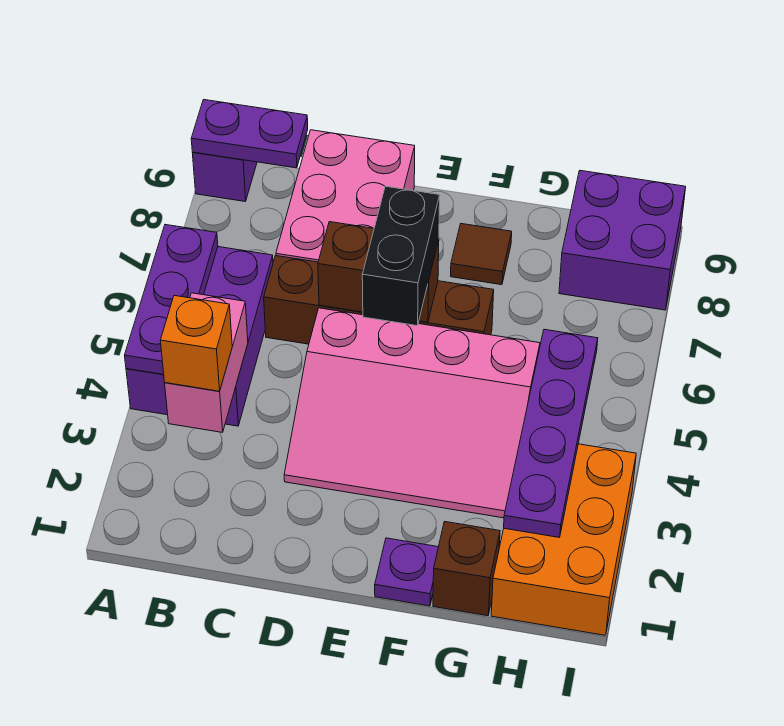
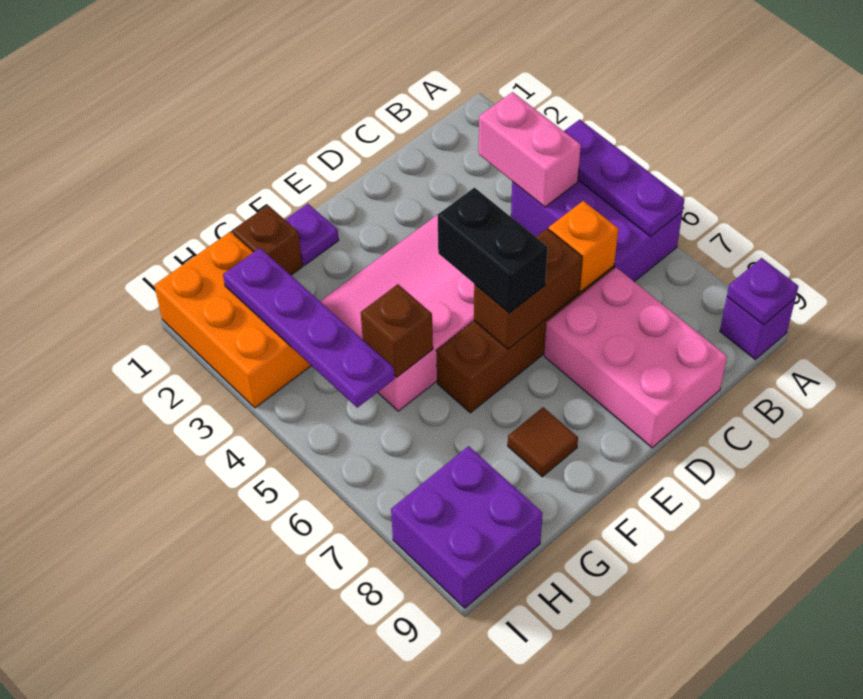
purple 1x2 plate [191,100,308,168] -> purple 1x1 plate [727,258,798,325]
orange 1x1 brick [160,296,232,391] -> orange 1x1 brick moved to [549,201,618,292]
none -> brown 1x1 brick [361,284,433,378]

